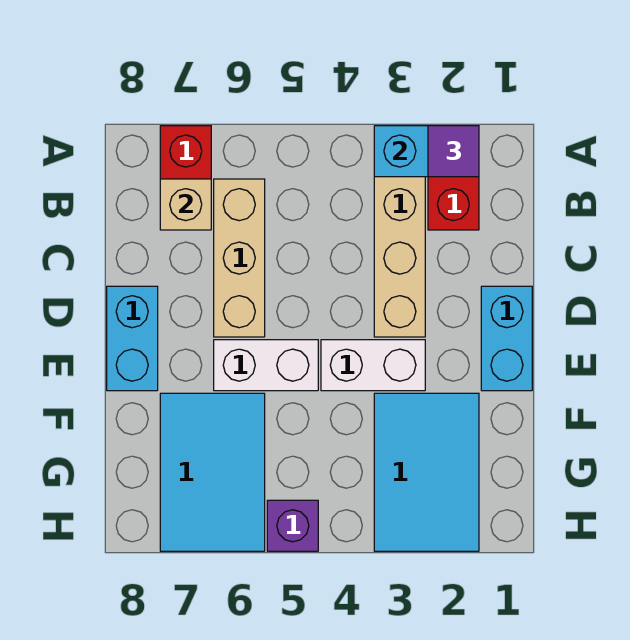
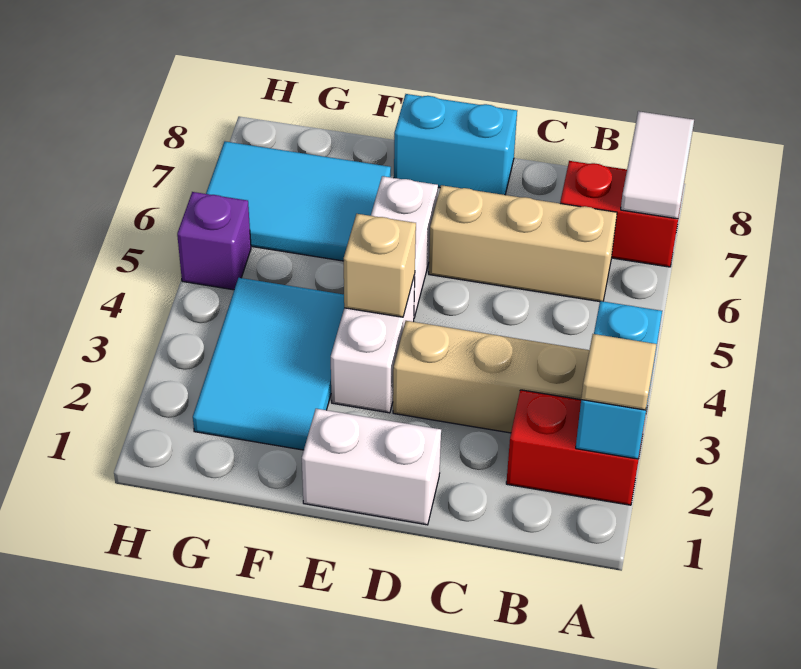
purple 1x1 tile [428,126,479,177] -> tan 1x1 tile [581,334,657,410]
none -> white 1x2 tile [621,111,694,219]
tan 1x1 brick [160,179,211,230] -> tan 1x1 brick moved to [344,214,416,317]
cyan 1x2 brick [481,286,532,391] -> white 1x2 brick [302,409,441,525]
cyan 2x3 tile [374,393,479,551] -> cyan 2x3 tile turned to [193,278,344,450]

